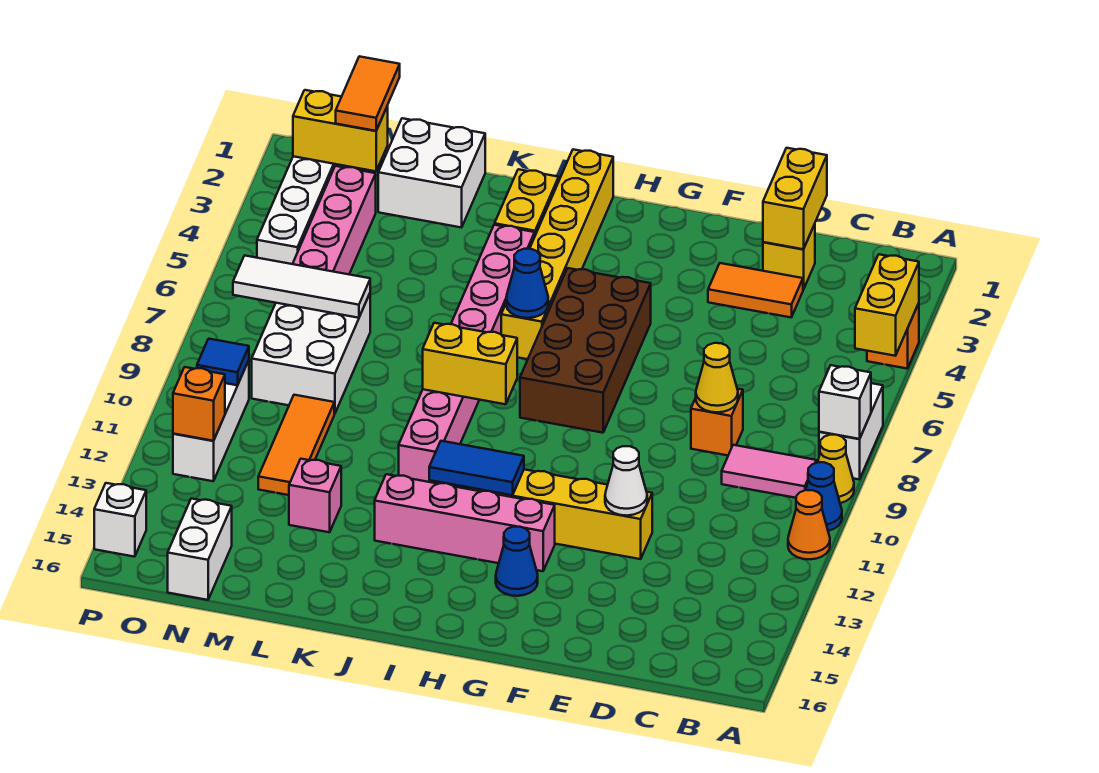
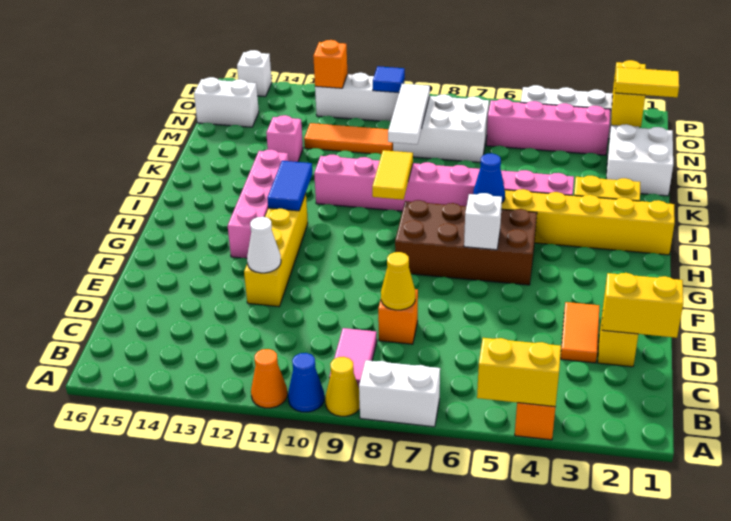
white 1x1 brick [819,365,871,439] -> white 1x1 brick moved to [464,193,502,250]
blue 1x1 cone [496,527,538,596] -> none
yellow 1x2 brick [423,323,518,404] -> yellow 1x2 tile [372,150,413,200]
white 1x3 tile [233,256,370,318] -> white 1x3 tile moved to [388,84,430,144]
orange 1x2 tile [336,56,400,131] -> yellow 1x2 tile [615,67,679,97]

